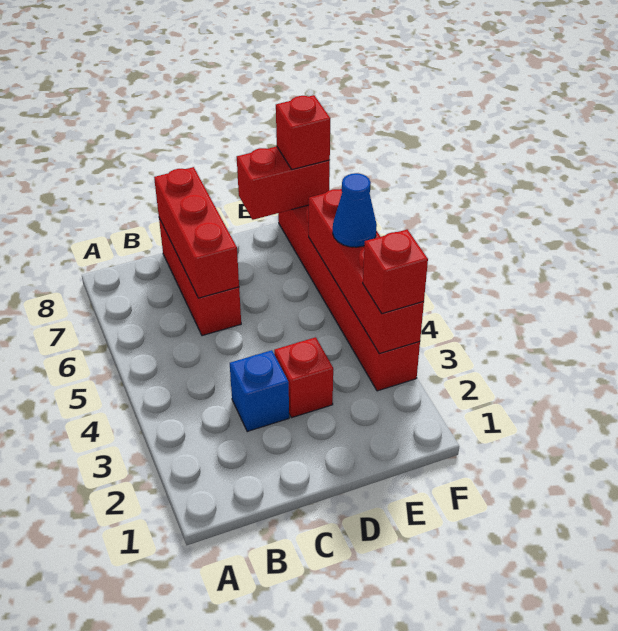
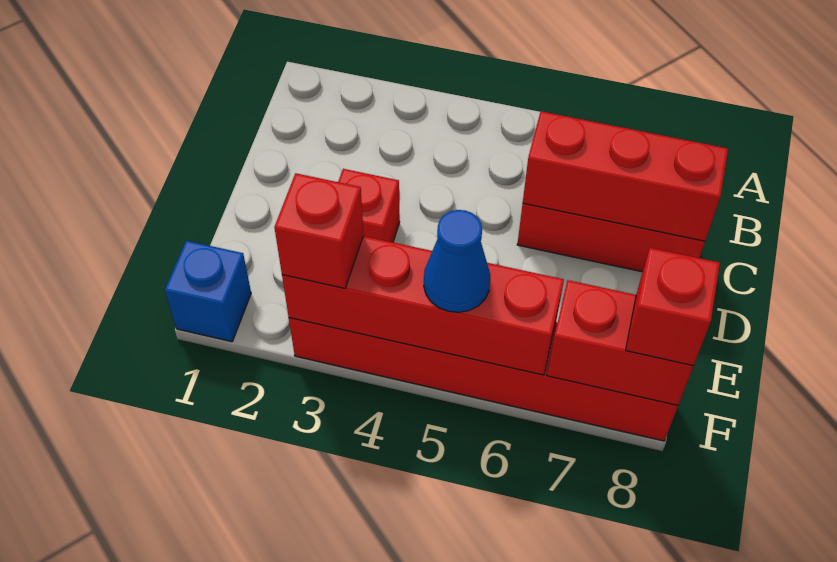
blue 1x1 brick [230,350,289,431] -> blue 1x1 brick moved to [165,241,251,342]
red 1x2 brick [237,146,330,220] -> red 1x2 brick turned to [547,280,693,405]

